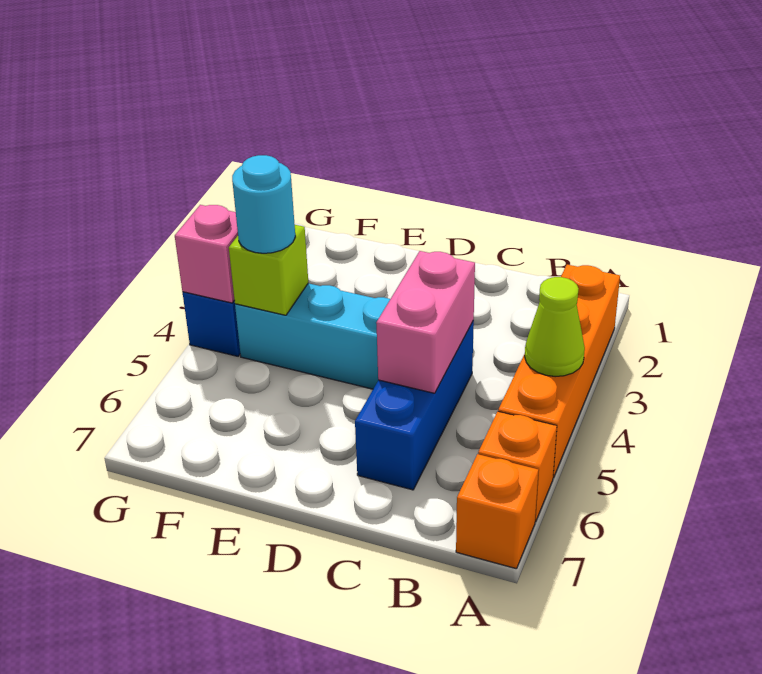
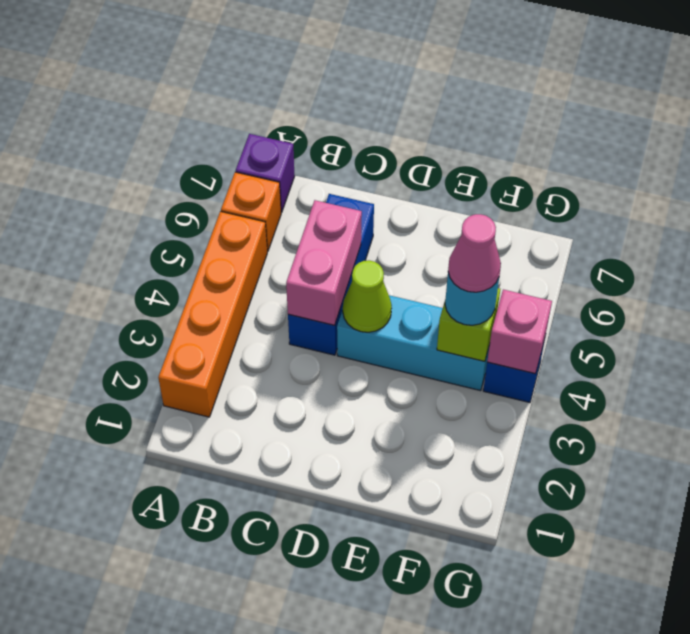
lime 1x1 cone [525,277,585,377] -> lime 1x1 cone moved to [343,260,392,332]
orange 1x1 brick [456,454,538,569] -> purple 1x1 brick [236,134,295,212]
none -> pink 1x1 cone [448,214,501,292]

